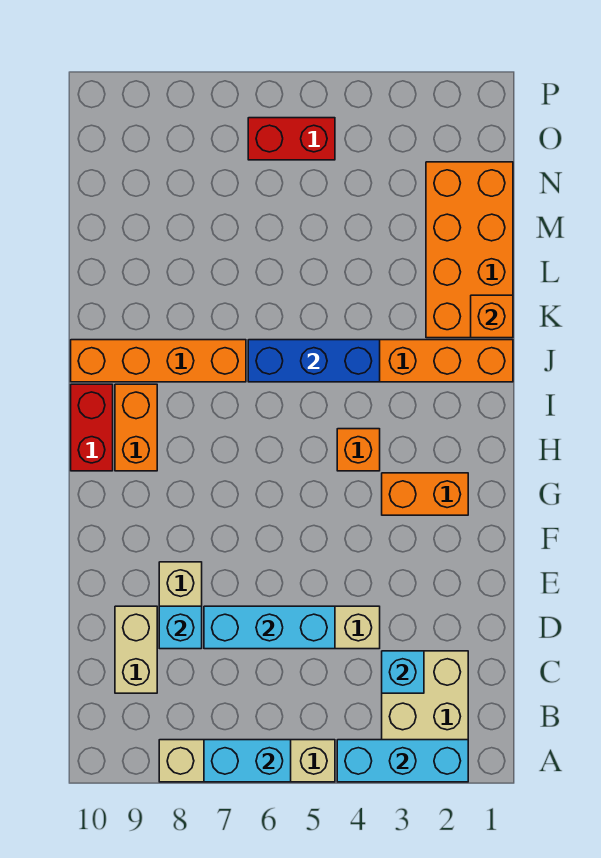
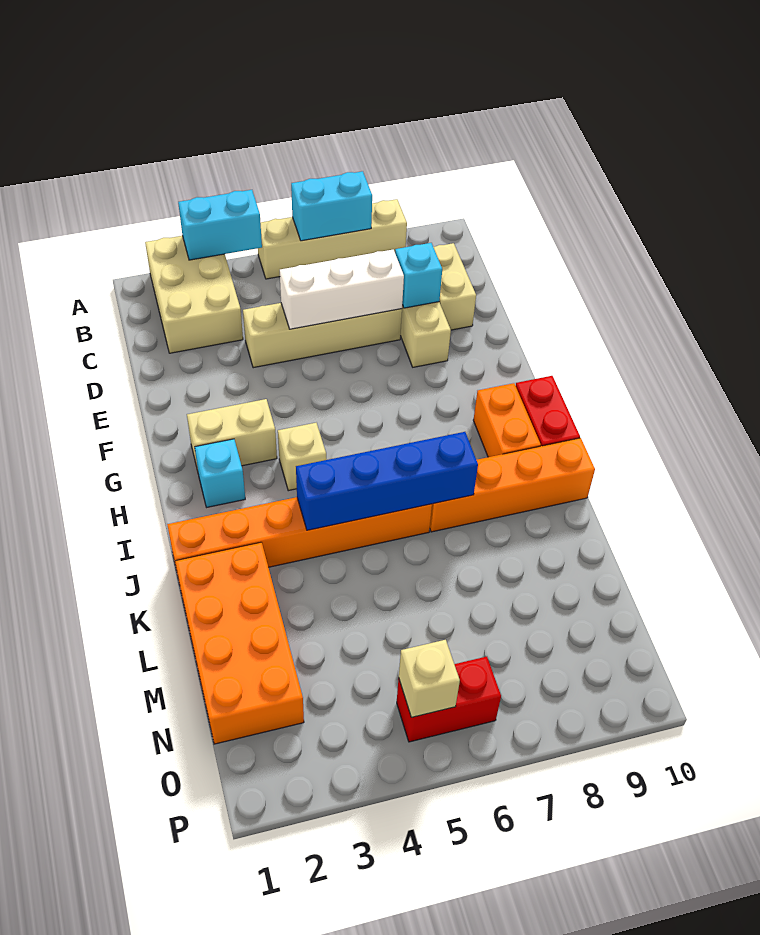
cyan 1x3 brick [337,740,468,782] -> cyan 1x2 brick [178,190,262,260]
cyan 1x1 brick [382,651,424,693] -> cyan 1x1 brick moved to [195,439,245,507]
cyan 1x3 brick [204,606,335,649] -> white 1x3 brick [280,250,404,329]
orange 1x2 brick [382,473,468,515] -> tan 1x2 brick [187,399,277,471]
orange 1x1 brick [337,429,380,471] -> tan 1x1 brick [278,423,326,491]
blue 1x3 brick [248,340,380,382] -> blue 1x4 brick [296,432,478,530]
orange 1x1 brick [471,295,513,338] -> none
none -> tan 1x1 brick [399,640,460,717]

